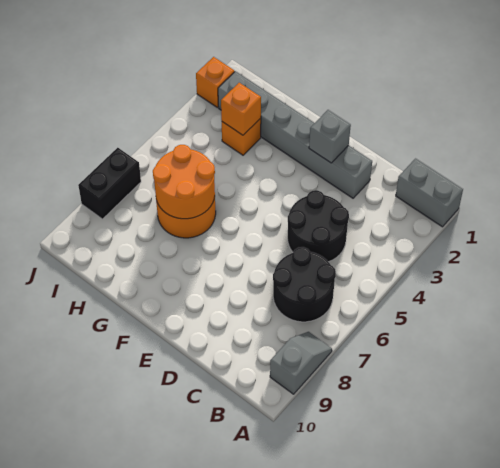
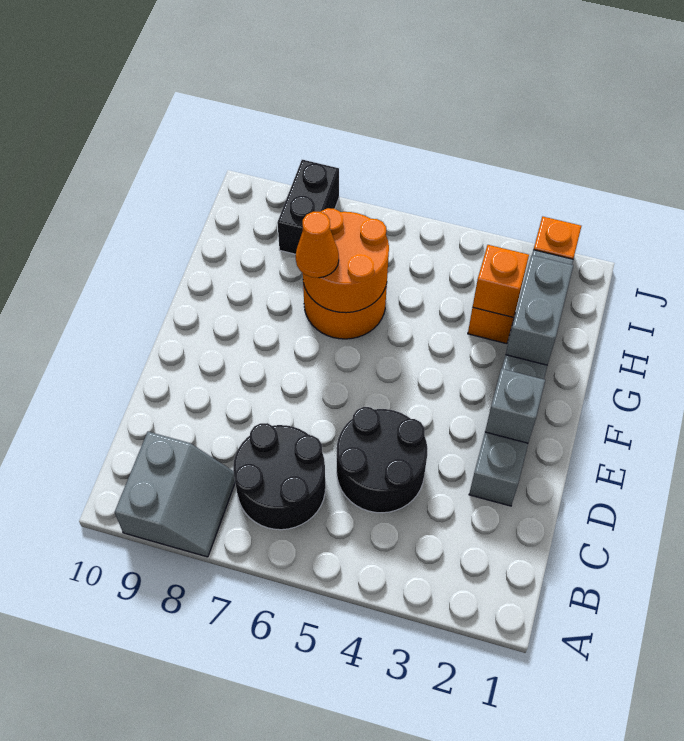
grey 1x2 brick [396,159,463,227] -> grey 1x2 brick moved to [506,255,573,365]
grey 1x2 slope [270,332,332,394] -> grey 2x2 slope [115,432,235,557]
none -> orange 1x1 cone [296,212,339,278]
black 1x2 brick [78,148,141,219] -> black 1x2 brick turned to [277,160,339,254]

